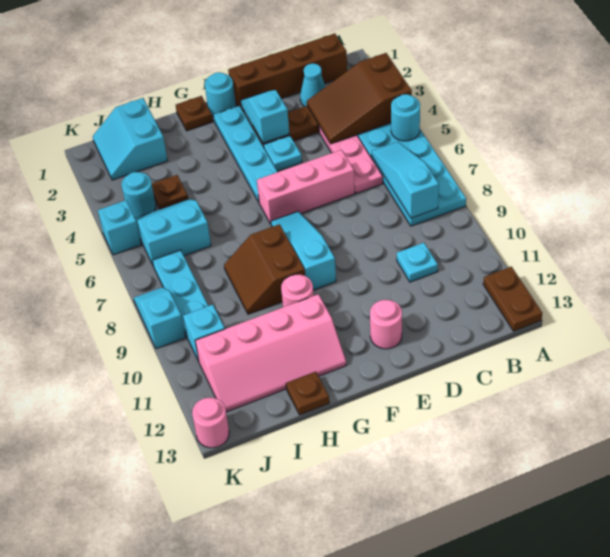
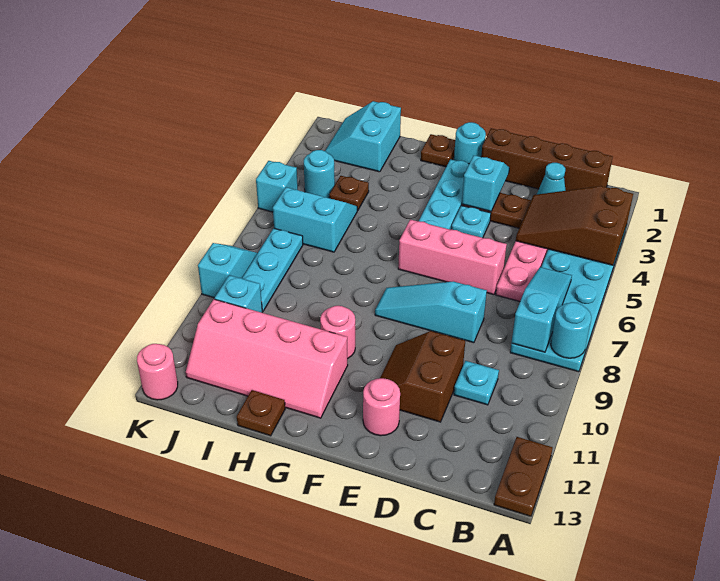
cyan 1x1 round brick [391,94,420,141] -> cyan 1x1 round brick moved to [551,302,591,358]
cyan 1x3 slope [271,211,336,290] -> cyan 1x3 slope turned to [375,282,487,343]
brown 2x2 slope [224,224,305,314] -> brown 2x2 slope moved to [380,331,465,422]

